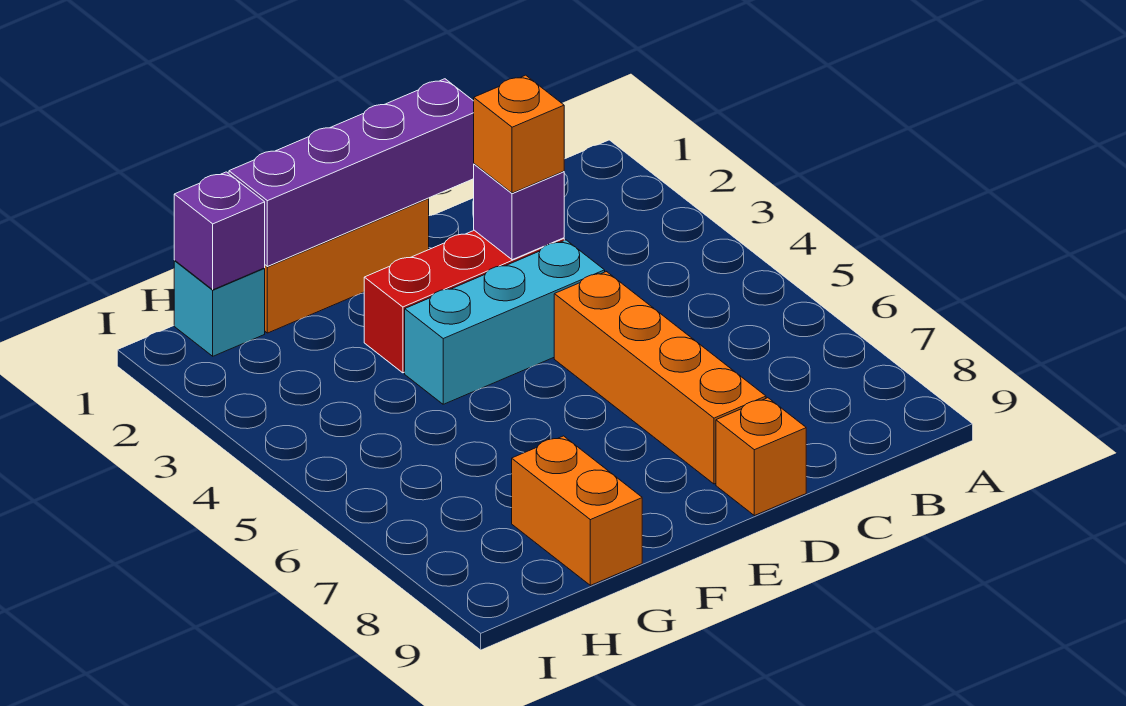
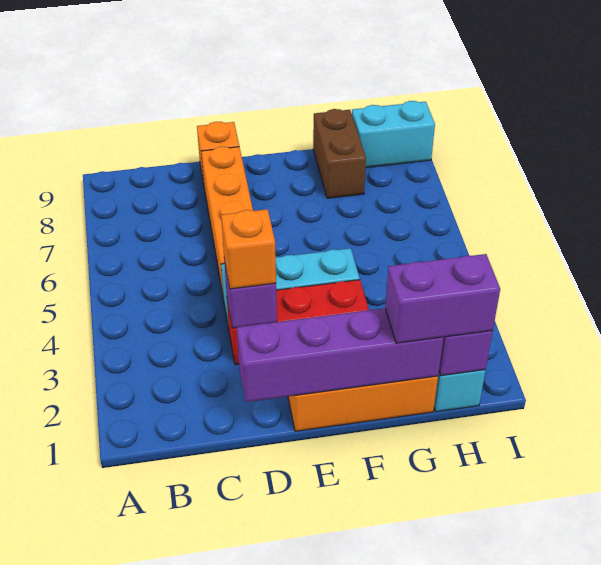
none -> purple 1x2 brick [385,254,500,343]
orange 1x2 brick [512,436,642,585] -> brown 1x2 brick [313,109,366,198]
none -> cyan 1x2 brick [352,101,435,168]

